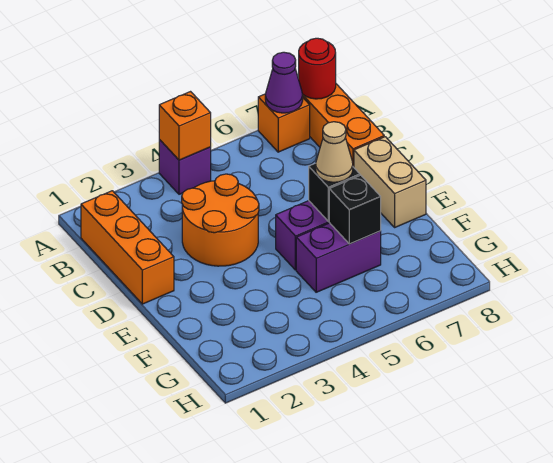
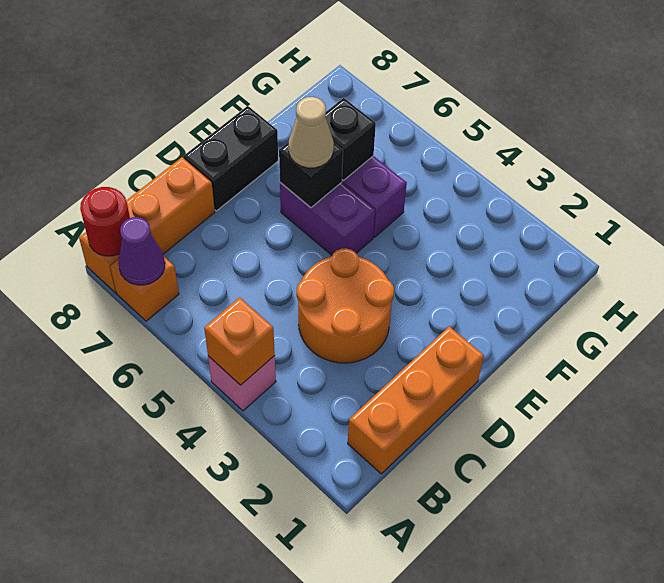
purple 1x1 brick [159,140,211,194] -> pink 1x1 brick [208,356,276,411]
tan 1x2 brick [354,137,426,227] -> black 1x2 brick [184,106,278,211]

